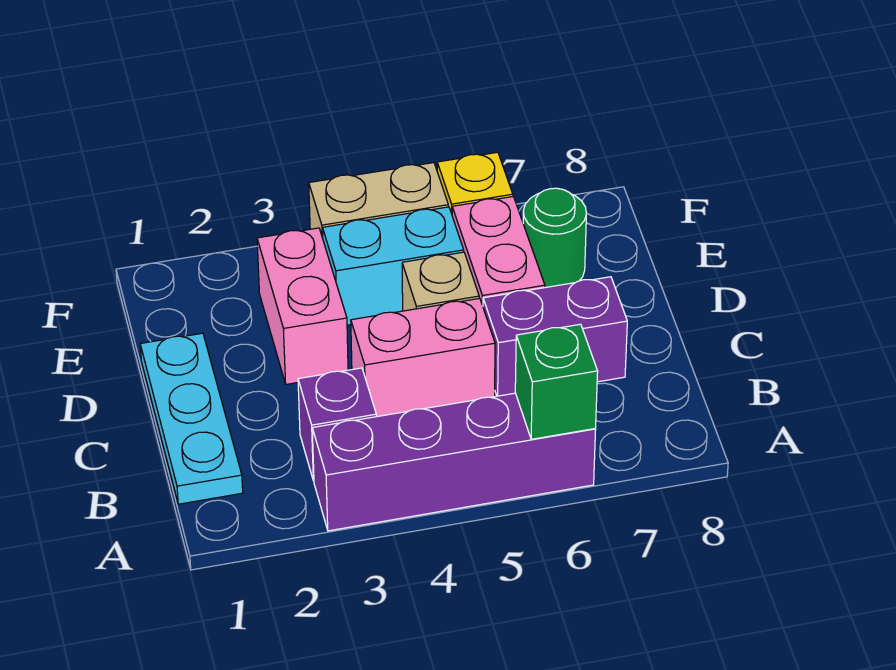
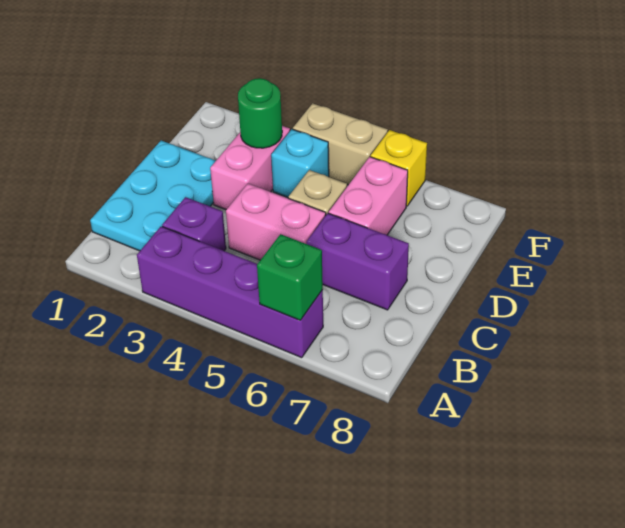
cyan 1x3 plate [140,333,243,504] -> cyan 2x3 plate [90,141,215,251]
cyan 1x2 brick [323,207,464,325] -> cyan 1x1 brick [271,129,329,197]
green 1x1 round brick [523,188,586,288] -> green 1x1 round brick moved to [238,78,282,148]

